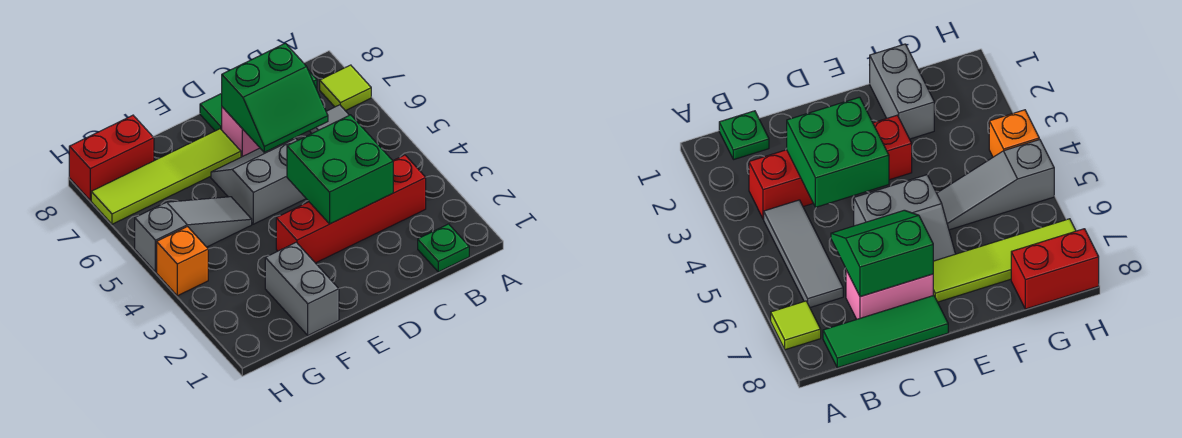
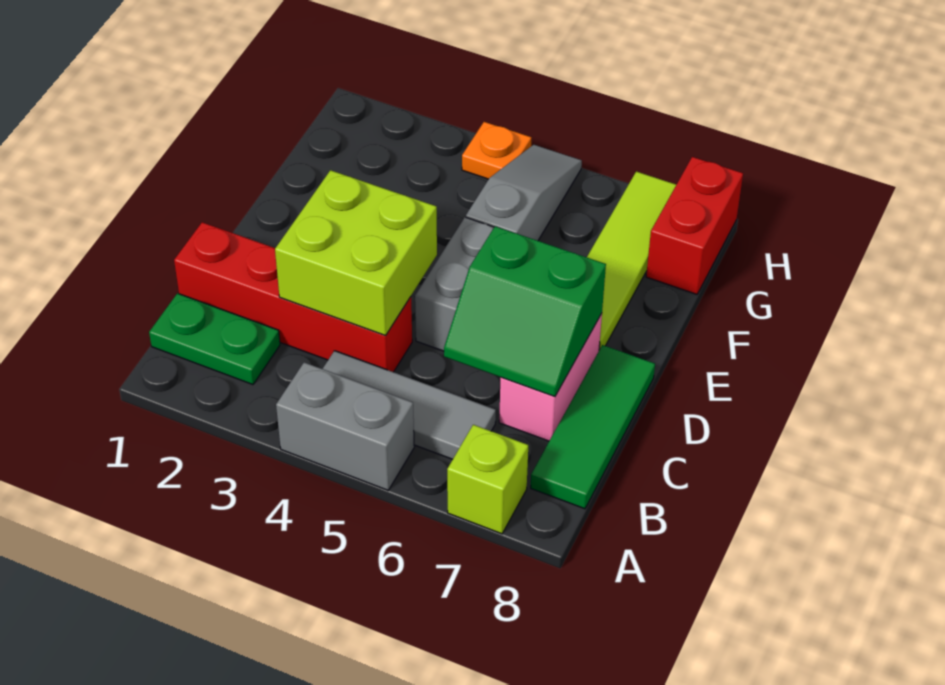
lime 1x1 tile [320,65,371,111] -> lime 1x1 brick [447,425,528,534]
green 1x1 plate [418,224,469,272] -> green 1x2 plate [149,293,280,385]
red 1x4 brick [276,155,426,263] -> red 1x4 brick turned to [174,222,412,372]
green 2x2 brick [287,115,393,224] -> lime 2x2 brick [275,170,437,336]
green 2x2 slope [222,43,328,152] -> green 2x2 slope turned to [444,226,606,397]
grey 1x2 brick [265,242,339,335] -> grey 1x2 brick moved to [276,362,414,490]
grey 1x3 slope [135,197,252,272] -> grey 1x3 slope turned to [466,145,582,241]
orange 1x1 brick [157,227,208,296] -> orange 1x1 plate [462,122,531,179]

